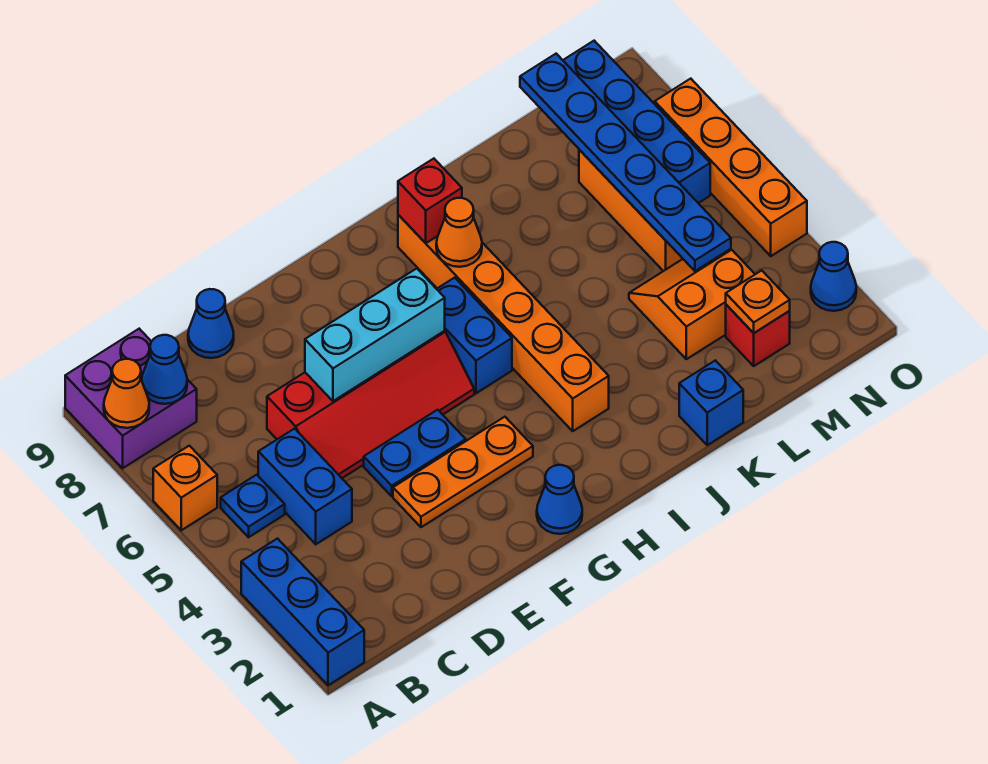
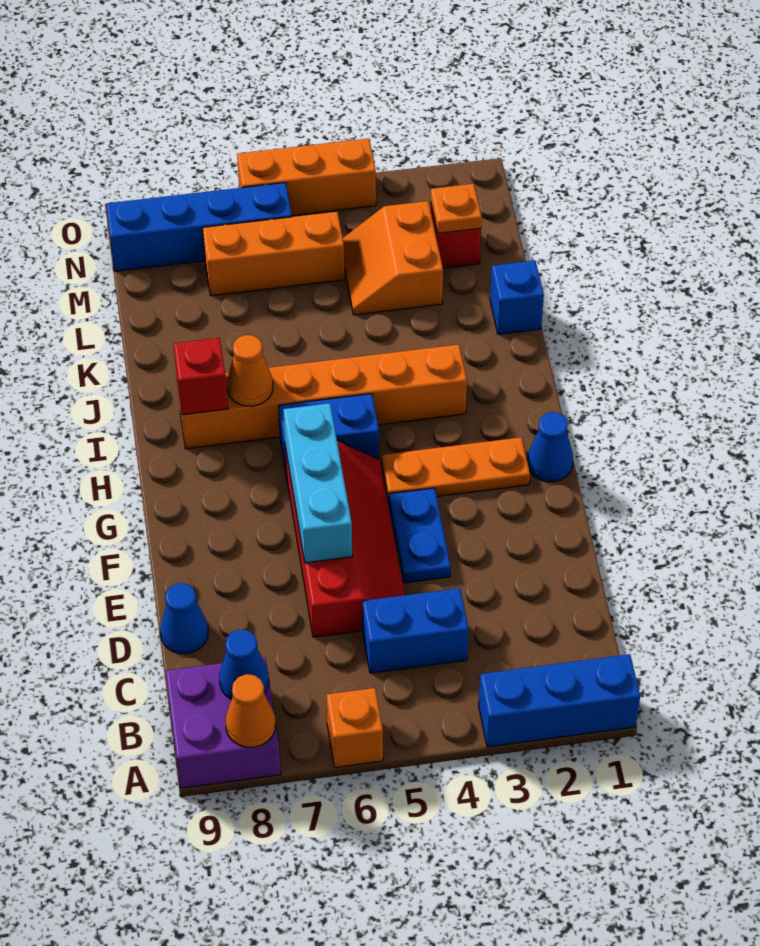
blue 1x1 plate [221,475,285,537] -> none
orange 1x3 plate [393,417,533,527] -> orange 1x3 plate turned to [382,437,530,501]
blue 1x6 plate [520,54,731,271] -> none
blue 1x1 cone [811,242,856,311] -> none
orange 1x4 brick [655,79,807,256] -> orange 1x3 brick [237,139,376,216]

